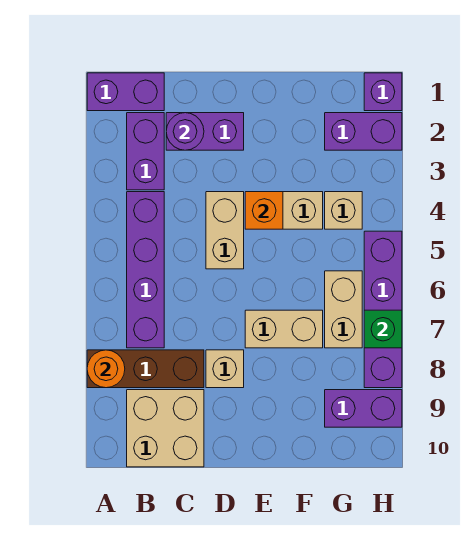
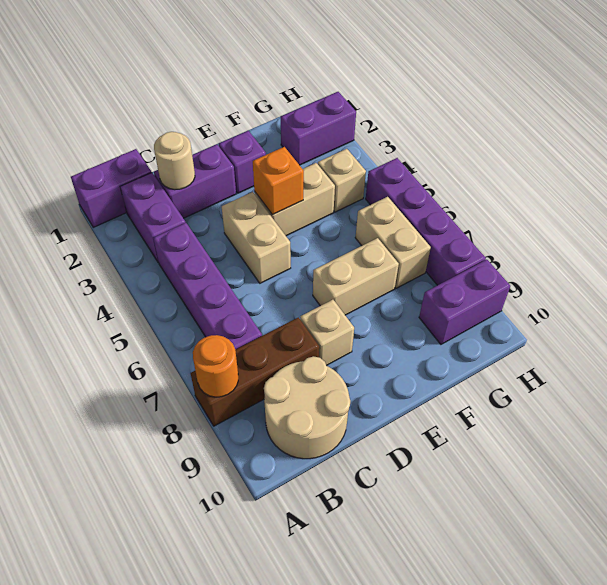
tan 2x2 brick [127,390,204,467] -> tan 2x2 round brick [264,356,350,459]
purple 1x1 round brick [166,113,204,150] -> tan 1x1 round brick [154,132,195,190]
purple 1x1 brick [364,73,402,111] -> purple 1x1 brick moved to [219,131,266,193]
green 1x1 brick [364,310,402,348] -> none

